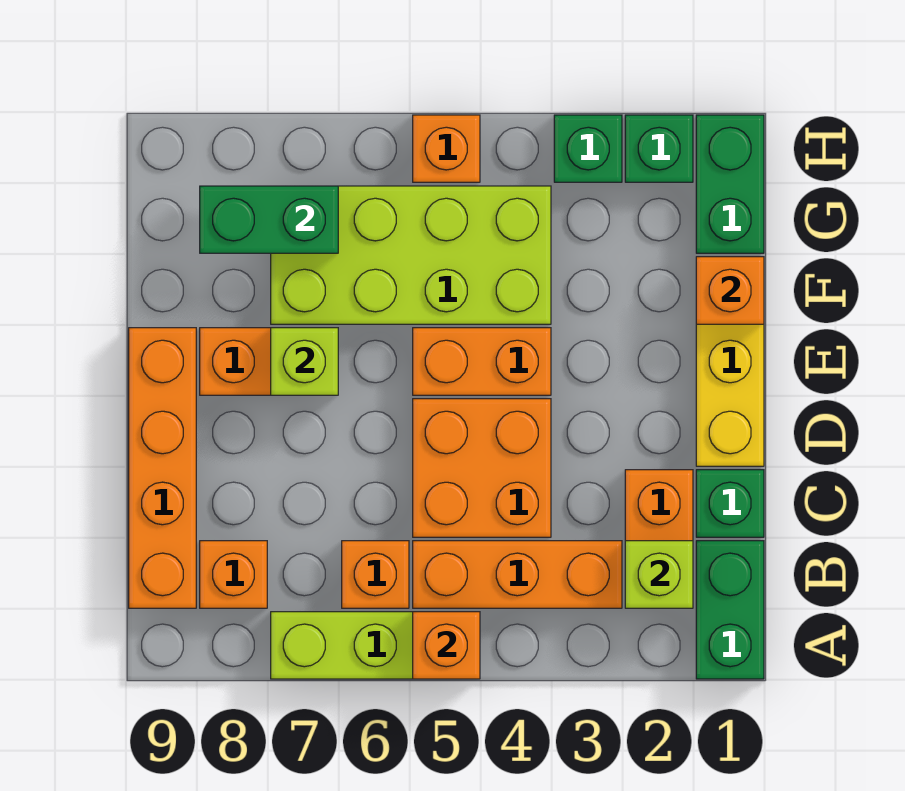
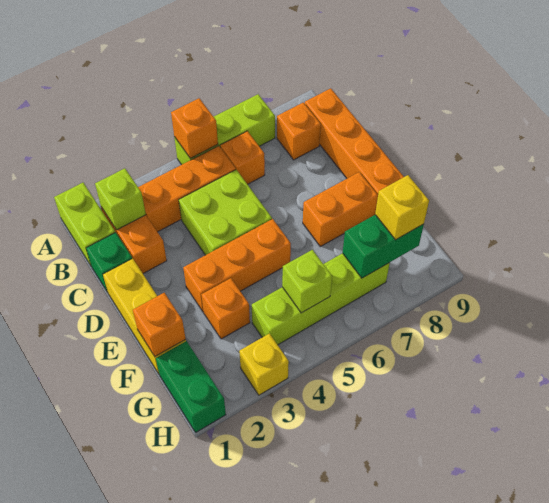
green 1x2 brick [696,541,764,679] -> lime 1x2 brick [54,183,115,267]
orange 2x2 brick [413,399,551,537] -> lime 2x2 brick [179,170,272,255]
orange 1x2 brick [413,328,551,395] -> orange 1x3 brick [183,219,291,312]
lime 1x1 brick [271,328,338,395] -> lime 1x1 brick moved to [282,250,332,313]
lime 2x4 brick [271,186,551,324] -> lime 1x4 brick [252,253,390,345]
none -> yellow 1x1 brick [375,175,429,240]
green 1x1 brick [625,115,693,182] -> none
green 1x1 brick [554,115,622,182] -> yellow 1x1 brick [239,333,289,395]
orange 1x1 brick [413,115,480,182] -> orange 1x1 brick moved to [202,278,250,339]

